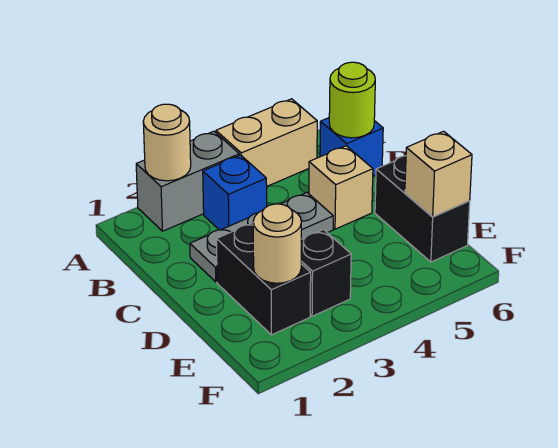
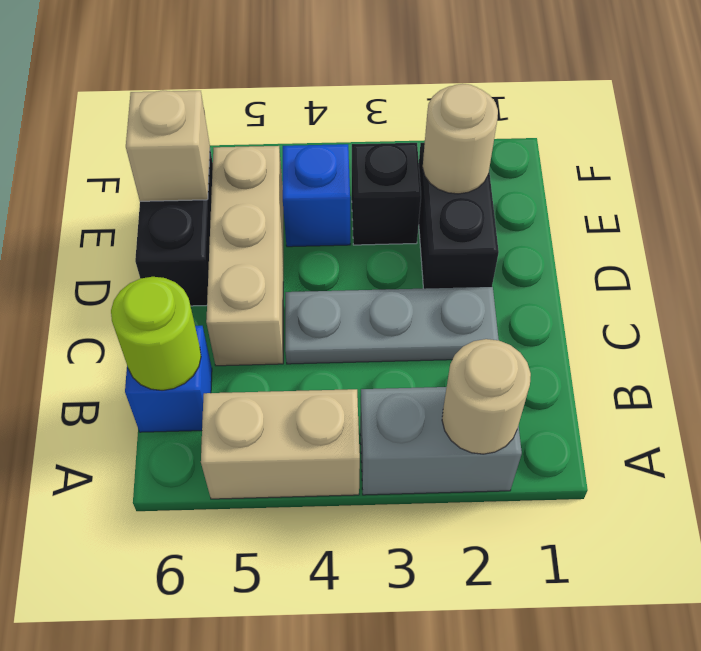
blue 1x1 brick [203,155,267,230] -> blue 1x1 brick moved to [283,144,350,247]
tan 1x1 brick [309,146,373,229] -> tan 1x3 brick [206,146,283,366]

